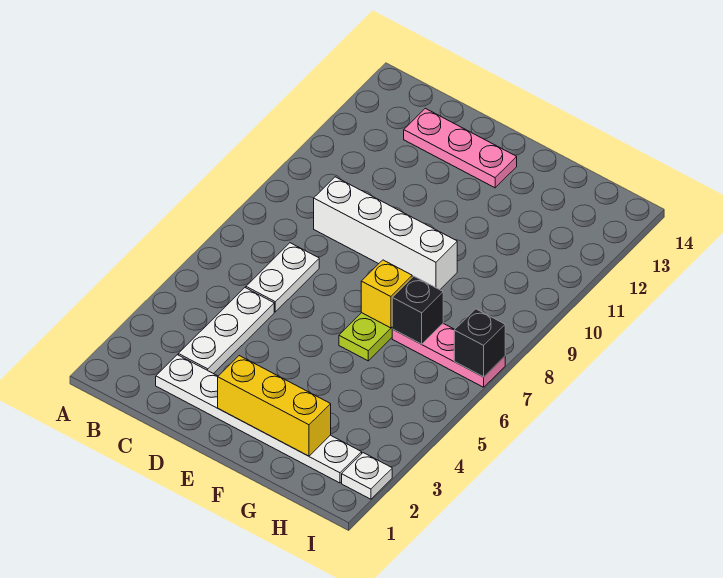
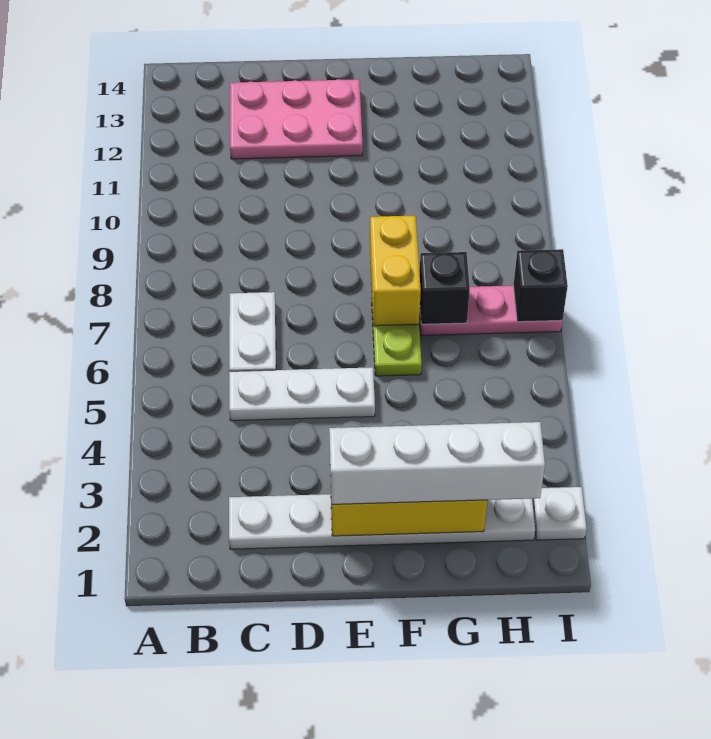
white 1x3 plate [178,288,274,374] -> white 1x3 plate turned to [229,367,375,421]
white 1x4 brick [314,177,457,290] -> white 1x4 brick moved to [329,422,545,504]
pink 1x3 plate [404,108,517,188] -> pink 2x3 plate [230,79,363,159]
yellow 1x1 brick [361,260,412,328] -> yellow 1x2 brick [370,216,421,326]

